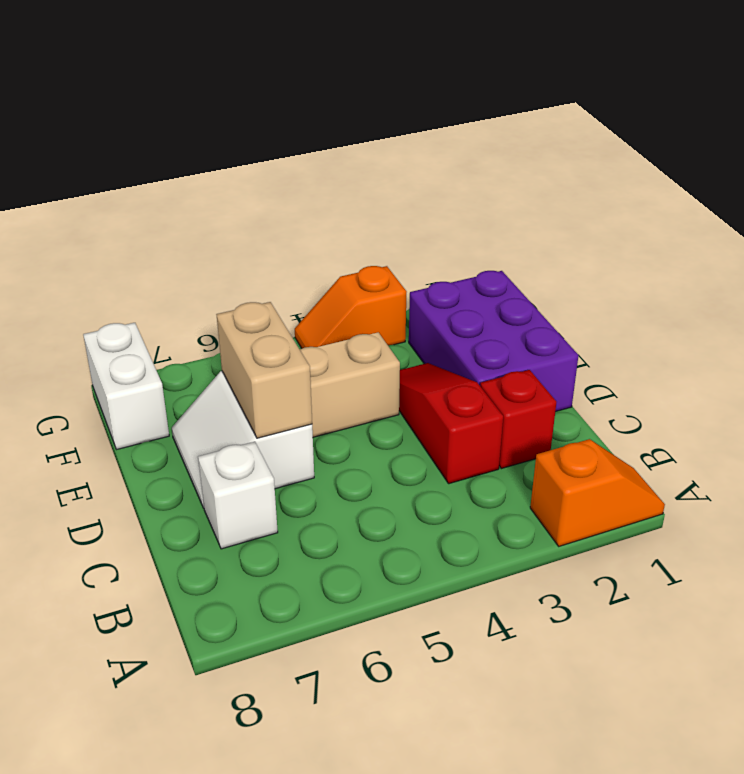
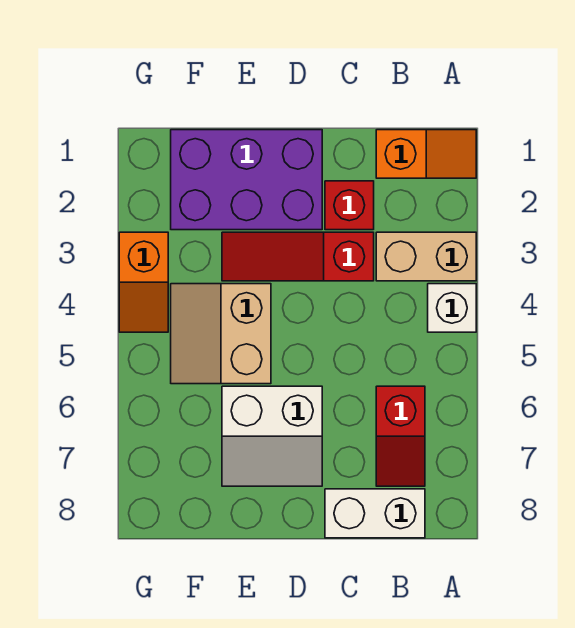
orange 1x2 slope [530,439,665,546] -> orange 1x2 slope turned to [376,130,476,178]
none -> red 1x2 slope [376,386,425,486]
white 1x1 brick [198,442,278,549] -> white 1x1 brick moved to [428,284,476,332]
tan 1x2 brick [216,302,312,438] -> tan 1x2 brick moved to [376,232,476,281]
white 1x2 brick [83,323,169,449] -> white 1x2 brick moved to [325,489,425,538]

